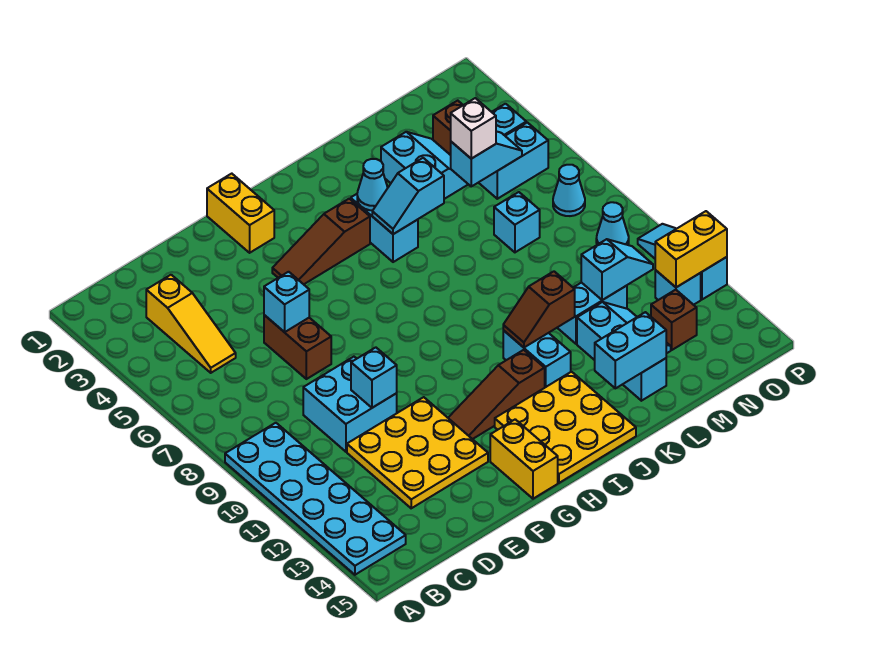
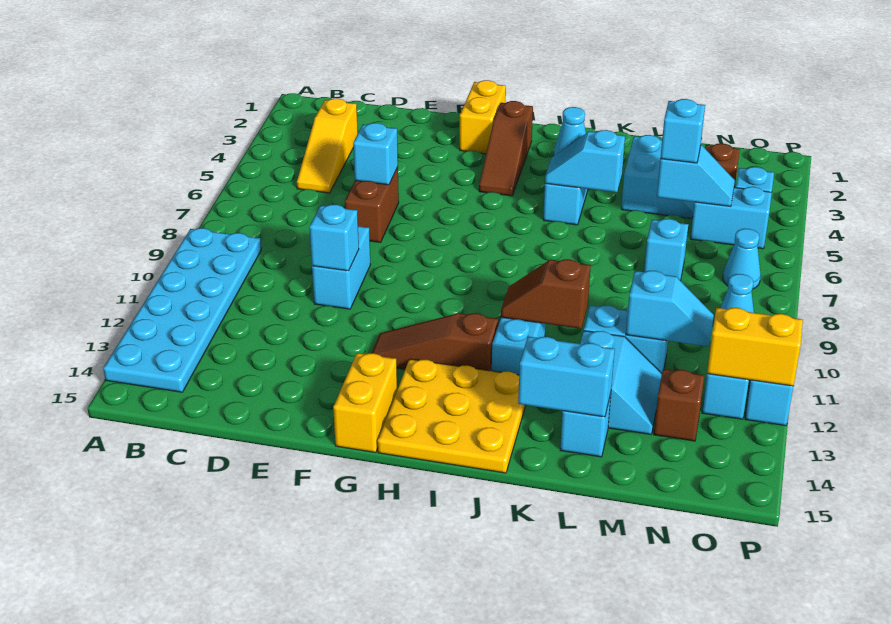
cyan 2x2 brick [303,357,397,452] -> cyan 1x2 brick [312,226,371,309]
yellow 3x3 plate [347,397,488,508] -> none
brown 1x3 slope [272,199,370,284] -> brown 1x3 slope turned to [479,101,533,196]
white 1x1 brick [451,98,496,159] -> cyan 1x1 brick [660,99,705,163]

